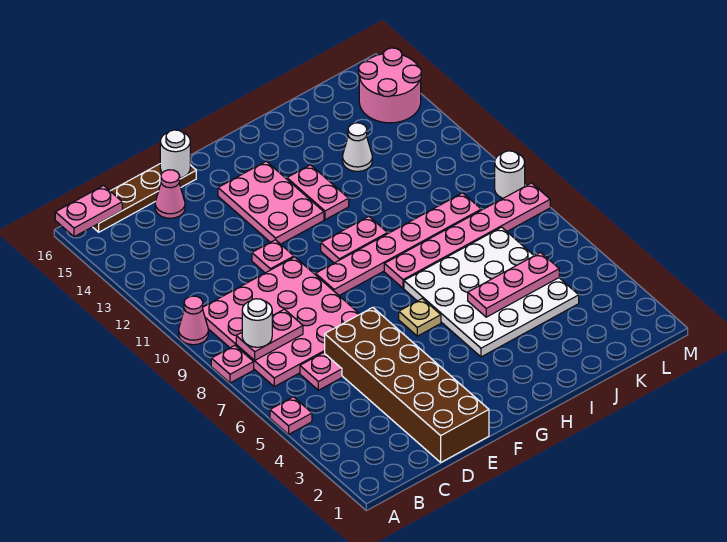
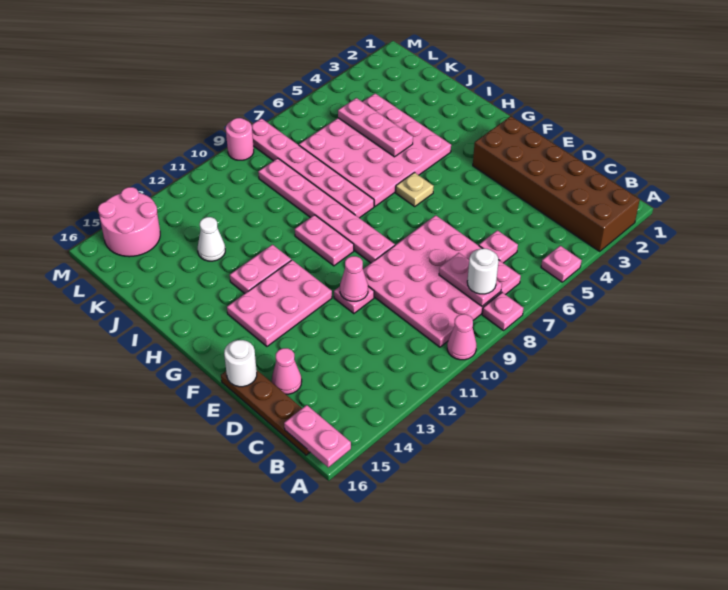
brown 2x6 brick [325,307,489,462] -> brown 2x6 brick turned to [473,116,640,251]
none -> pink 1x1 cone [340,256,368,301]
white 4x4 plate [404,227,579,357] -> pink 4x4 plate [299,94,451,206]
white 1x1 round brick [495,151,525,198] -> pink 1x1 round brick [226,118,254,160]

